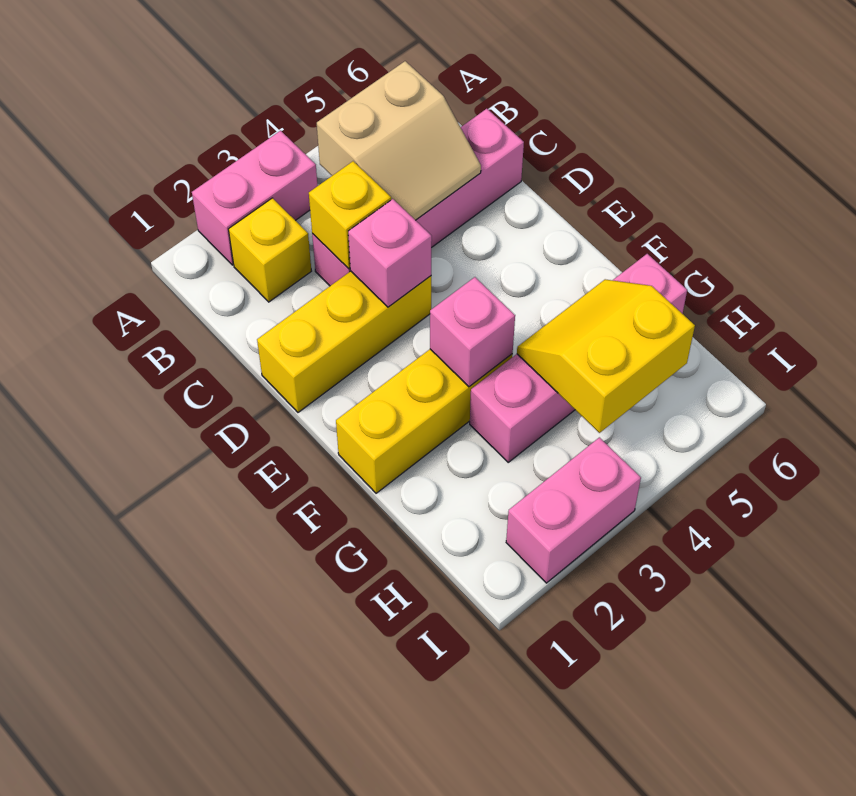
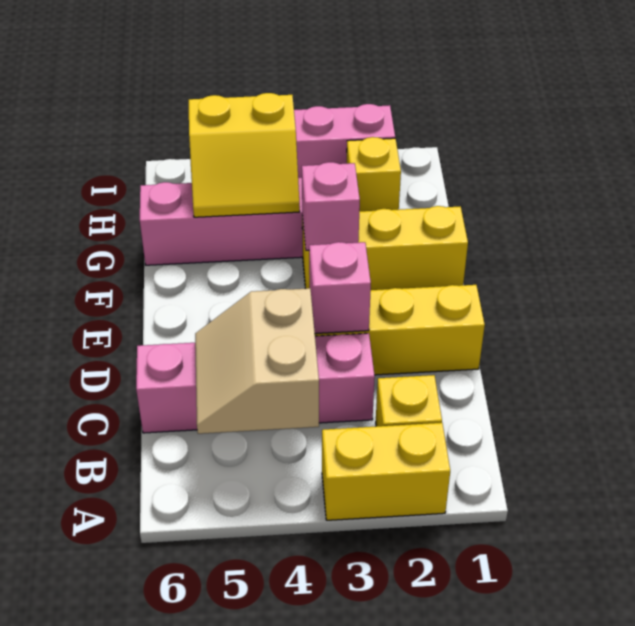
pink 1x2 brick [192,131,317,265] -> yellow 1x2 brick [322,423,450,520]
tan 2x2 slope [317,61,481,220] -> tan 2x2 slope turned to [195,288,319,434]
yellow 1x1 brick [309,161,391,269] -> yellow 1x1 brick moved to [347,137,401,211]

